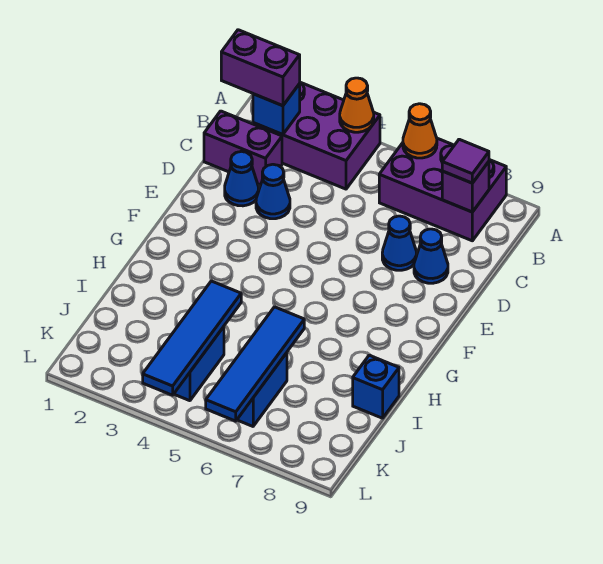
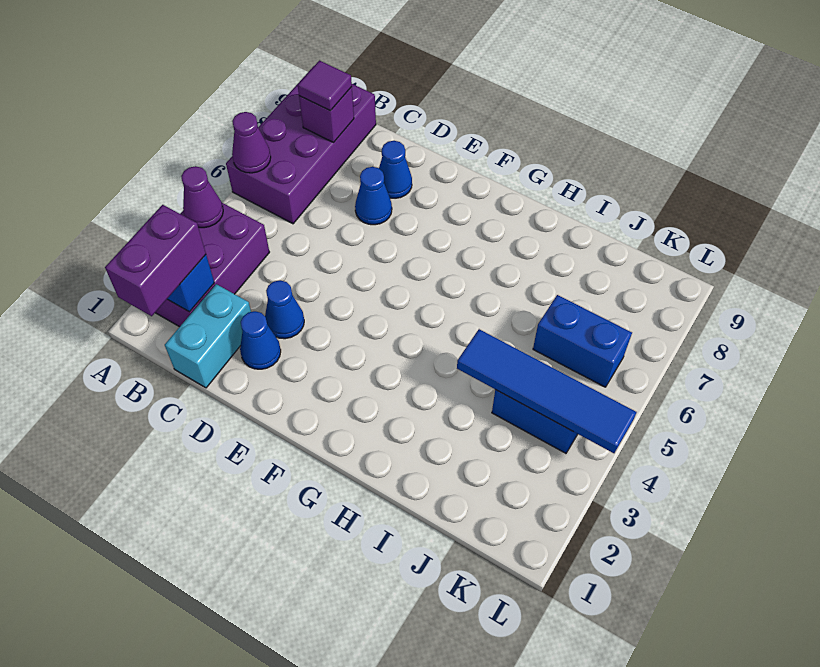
orange 1x1 cone [340,78,374,132] -> purple 1x1 cone [181,166,223,228]
purple 2x3 brick [379,138,506,241] -> purple 2x4 brick [226,66,376,224]
orange 1x1 cone [403,104,437,158] -> purple 1x1 cone [232,112,271,173]
purple 1x2 brick [204,111,282,185] -> cyan 1x2 brick [165,284,251,388]
blue 1x4 tile [206,307,304,421] -> none
blue 1x1 brick [353,355,399,418] -> none

